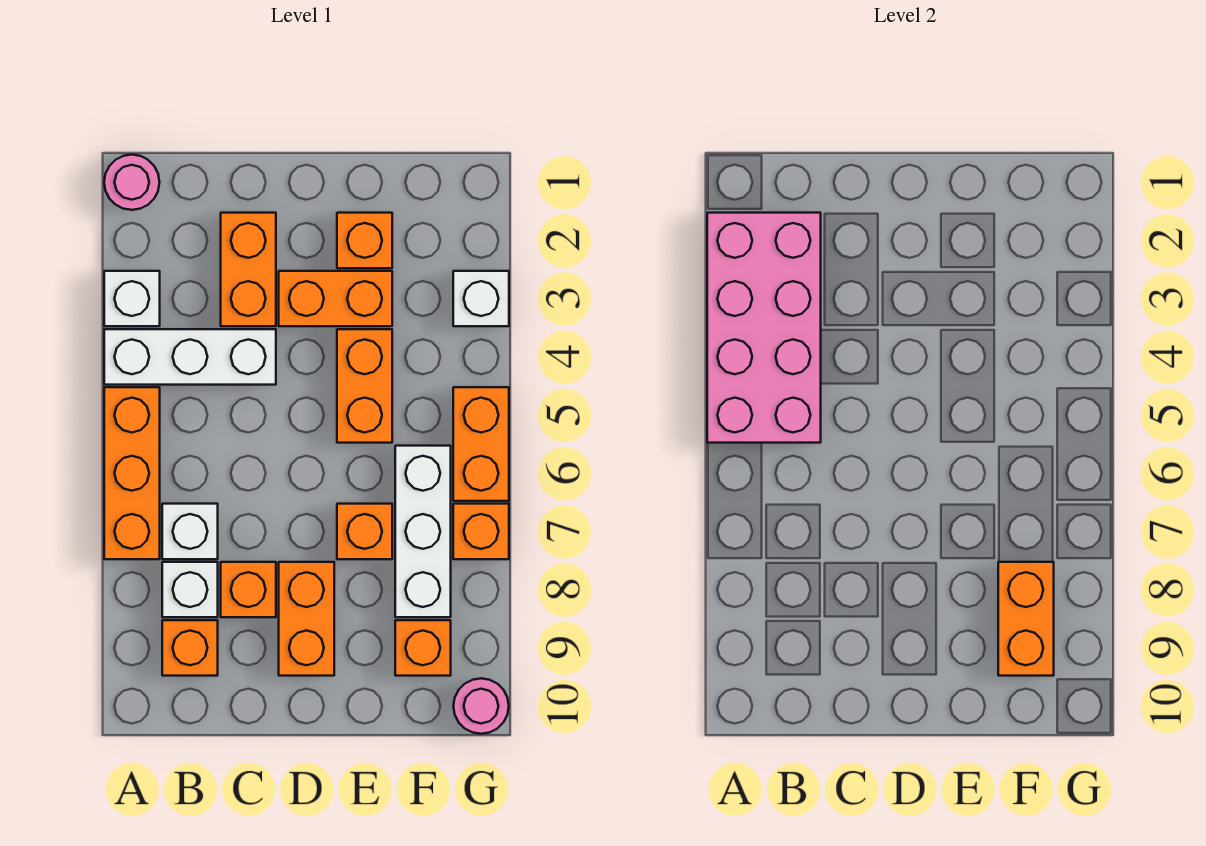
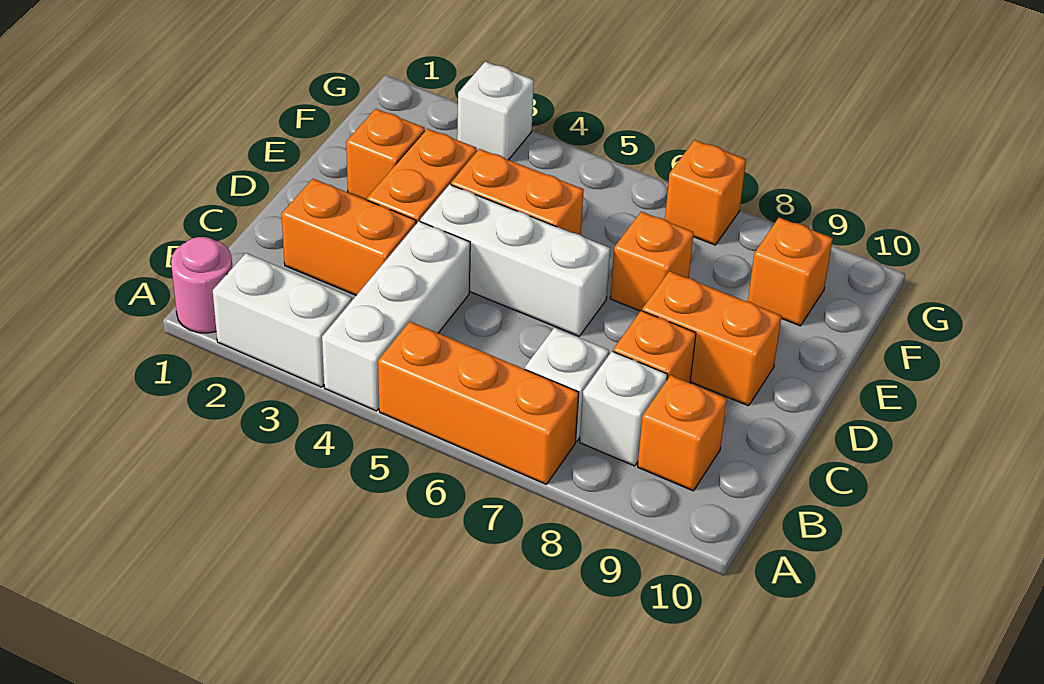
pink 2x4 brick [707,213,821,443] -> none
white 1x1 brick [104,271,160,326] -> white 1x2 brick [213,253,352,387]
white 1x3 brick [395,446,451,617] -> white 1x3 brick moved to [420,184,610,336]
orange 1x2 brick [998,562,1054,676] -> none
orange 1x2 brick [453,387,509,501] -> none
pink 1x1 round brick [453,678,509,734] -> none

